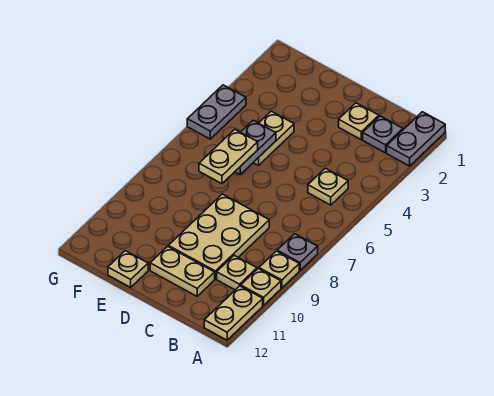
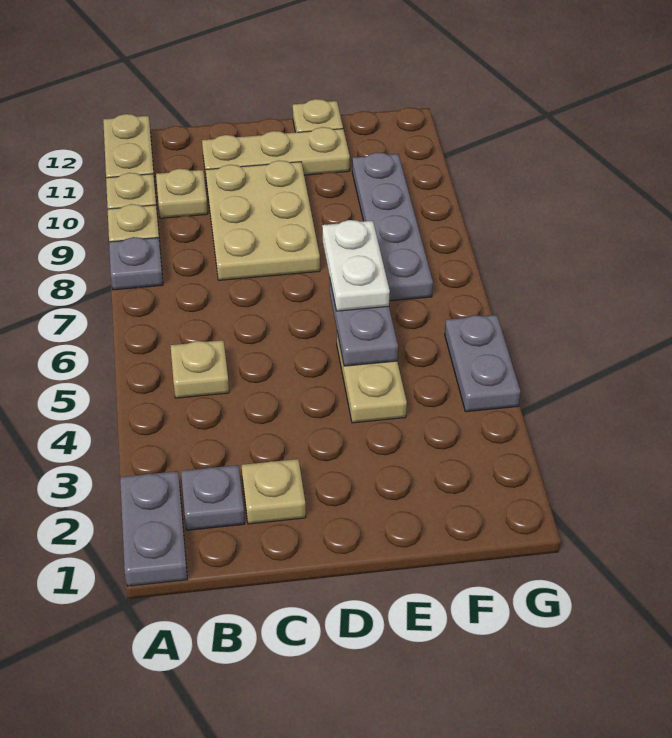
tan 1x2 plate [150,246,215,296] -> tan 1x3 plate [202,127,350,175]
tan 1x2 plate [199,129,258,184] -> white 1x2 plate [322,220,390,311]
none -> grey 1x4 plate [352,152,433,301]

